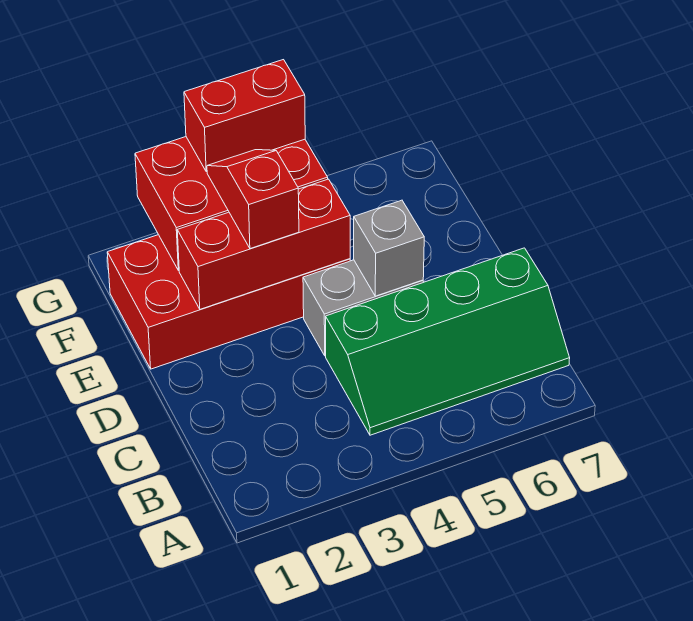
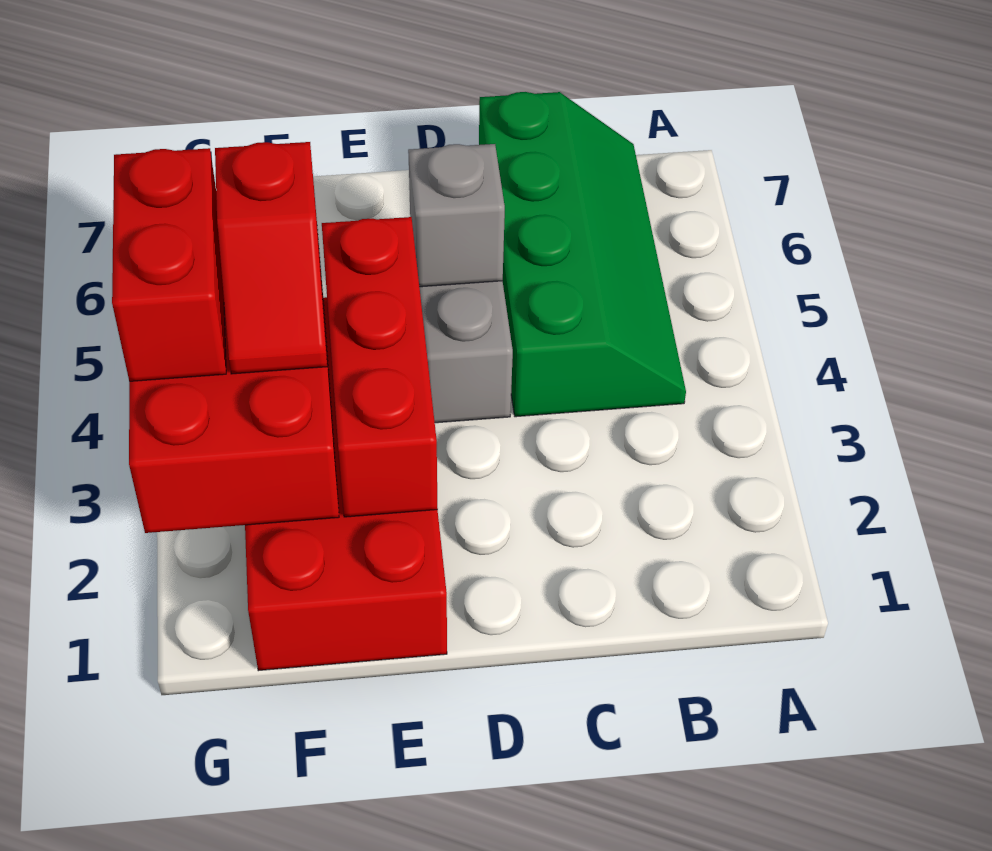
red 1x2 slope [207,150,299,249] -> red 1x2 slope turned to [215,142,327,374]

